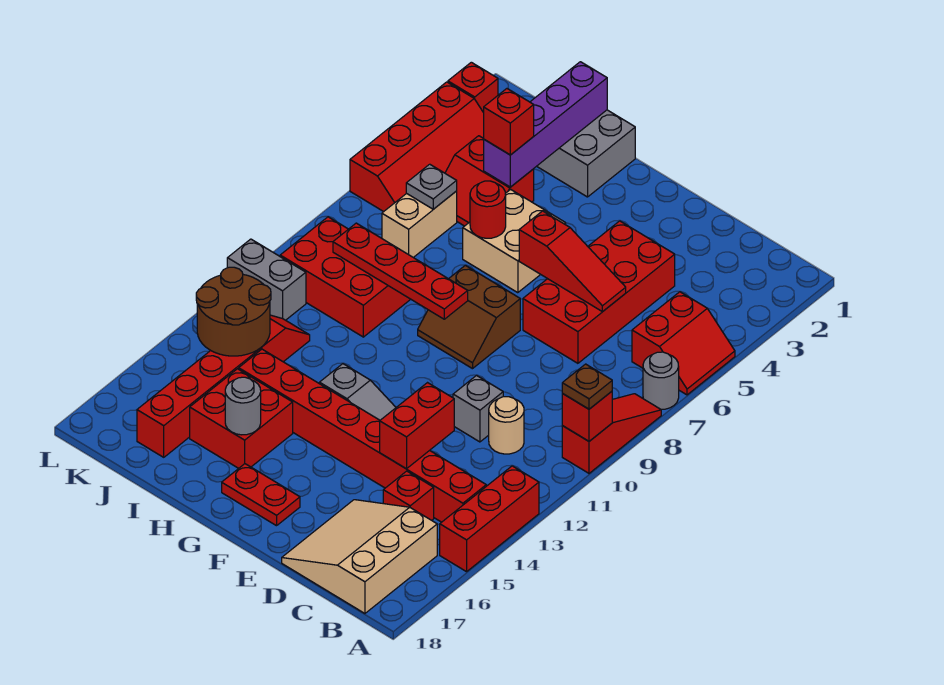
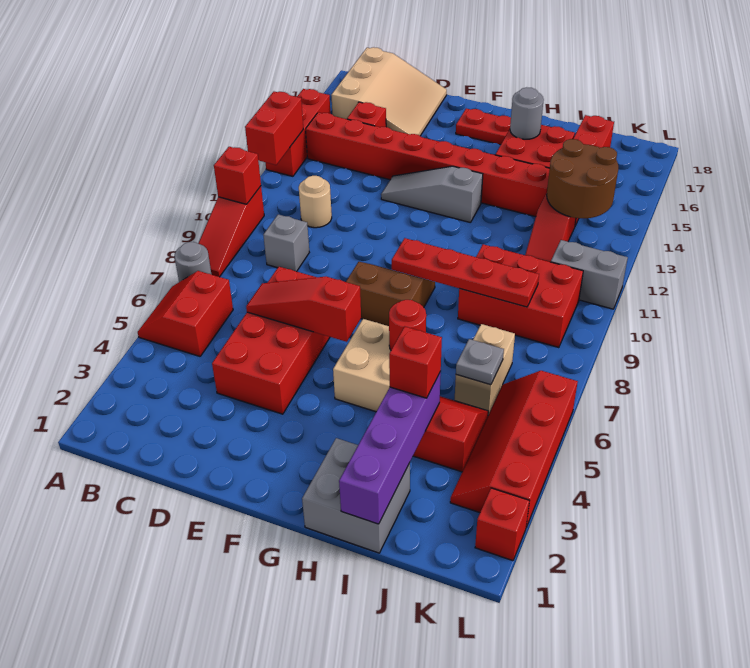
brown 1x1 plate [562,364,612,409] -> none
grey 1x1 brick [453,376,503,442] -> grey 1x1 brick moved to [263,215,309,272]
red 1x2 brick [380,383,454,469] -> red 1x2 brick moved to [245,92,303,165]

